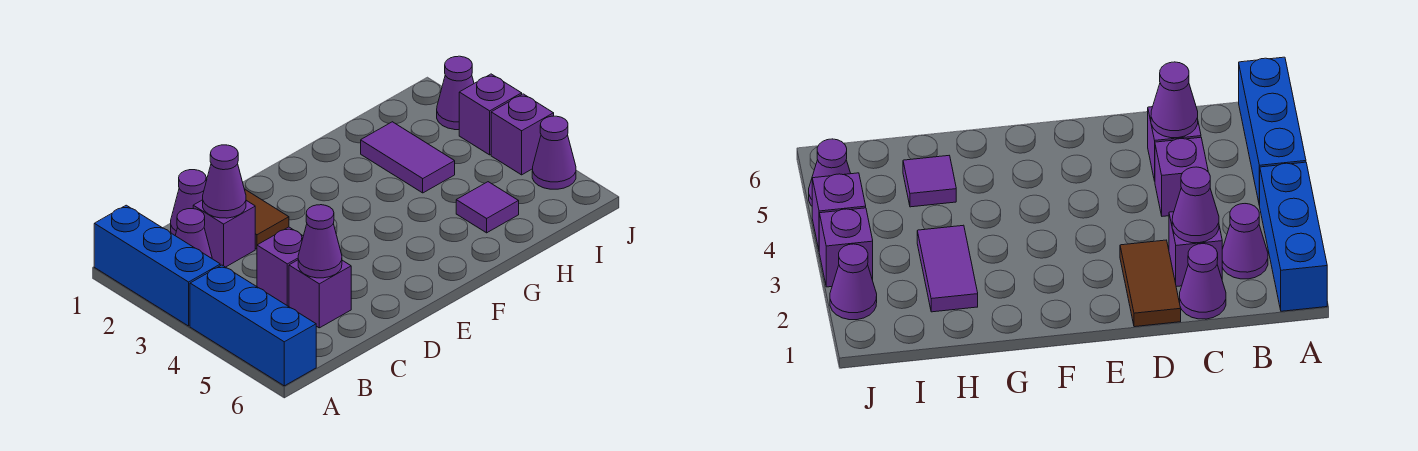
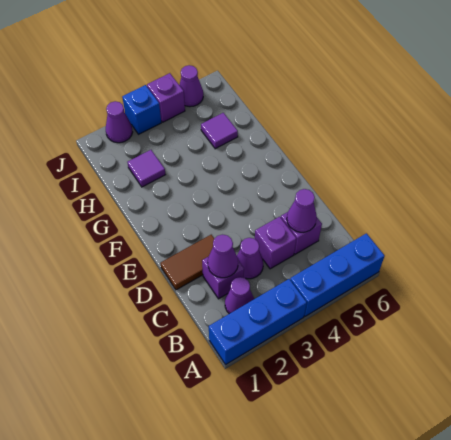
purple 1x1 cone [171,170,206,235] -> purple 1x1 cone moved to [237,238,263,279]
purple 1x2 tile [361,122,455,193] -> purple 1x1 tile [127,150,165,187]
purple 1x1 brick [459,74,522,155] -> blue 1x1 brick [122,85,161,134]

